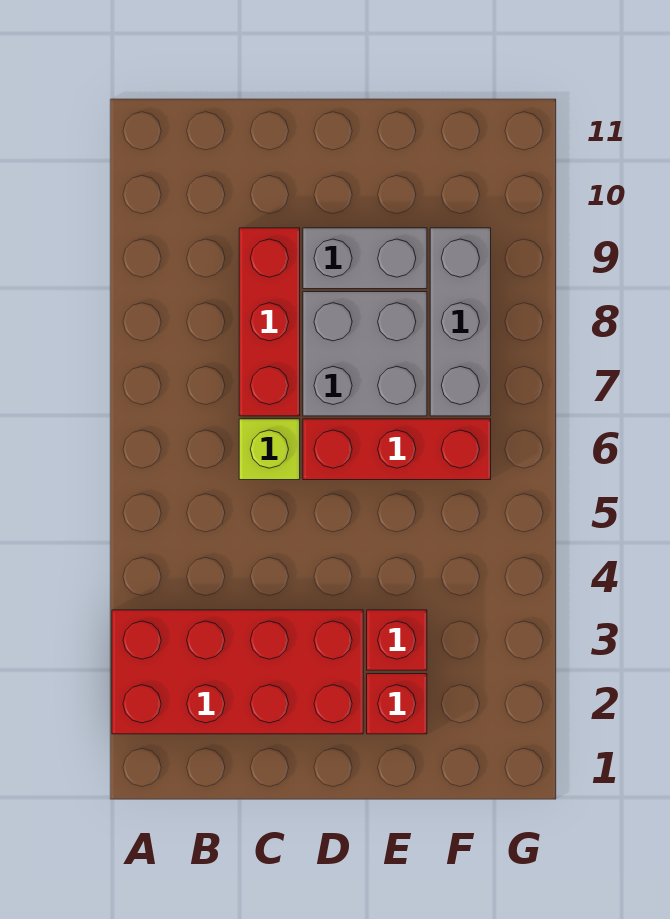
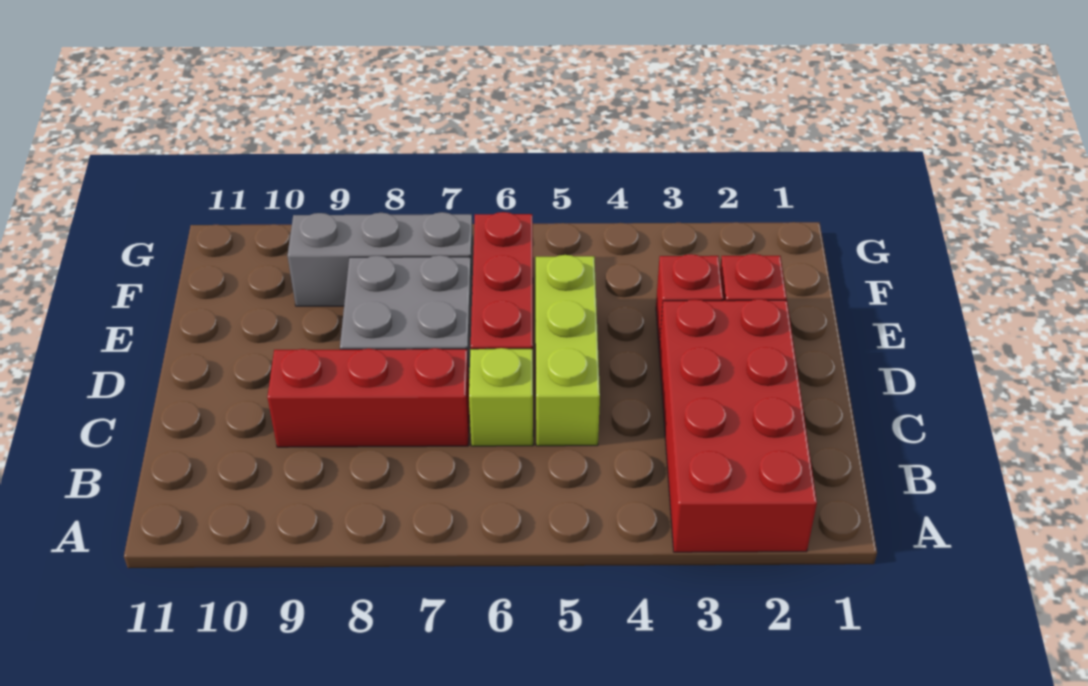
none -> lime 1x3 brick [536,255,600,446]
grey 1x2 brick [303,228,427,289] -> none

